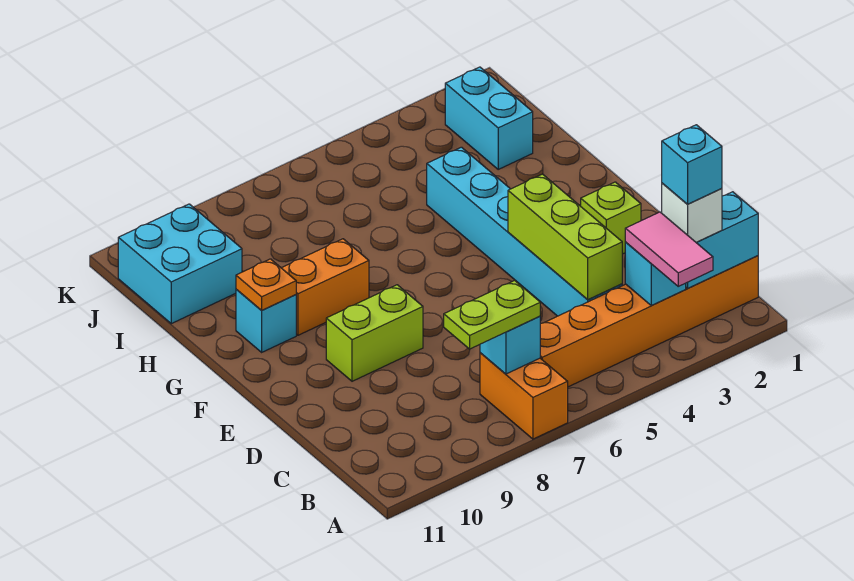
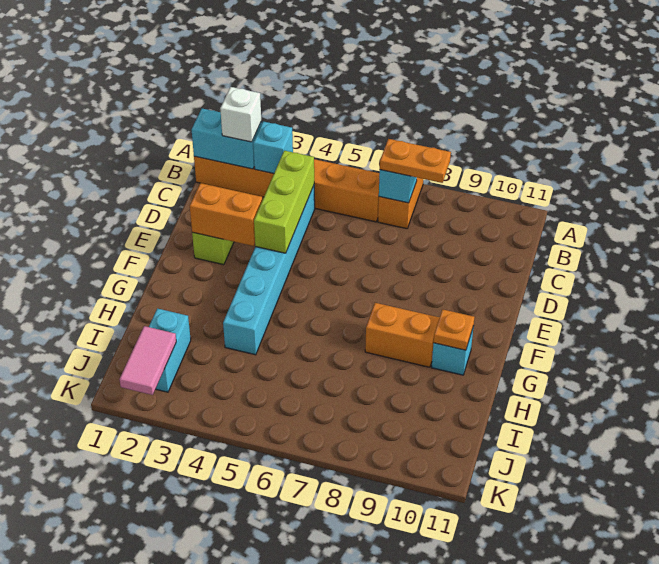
pink 1x2 tile [625,212,713,286] -> pink 1x2 tile moved to [119,326,176,395]
cyan 1x1 brick [662,125,722,204] -> none
lime 1x2 plate [444,280,540,349] -> orange 1x2 plate [380,139,451,183]
none -> orange 1x2 brick [190,183,263,246]
lime 1x2 brick [326,285,423,381] -> none
cyan 2x2 brick [118,204,242,324] -> none

